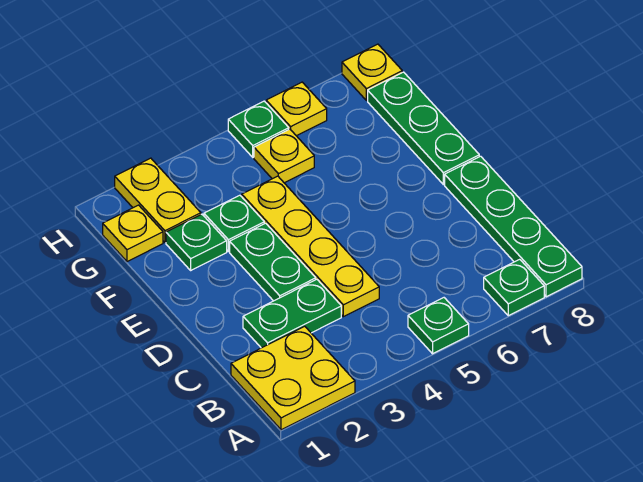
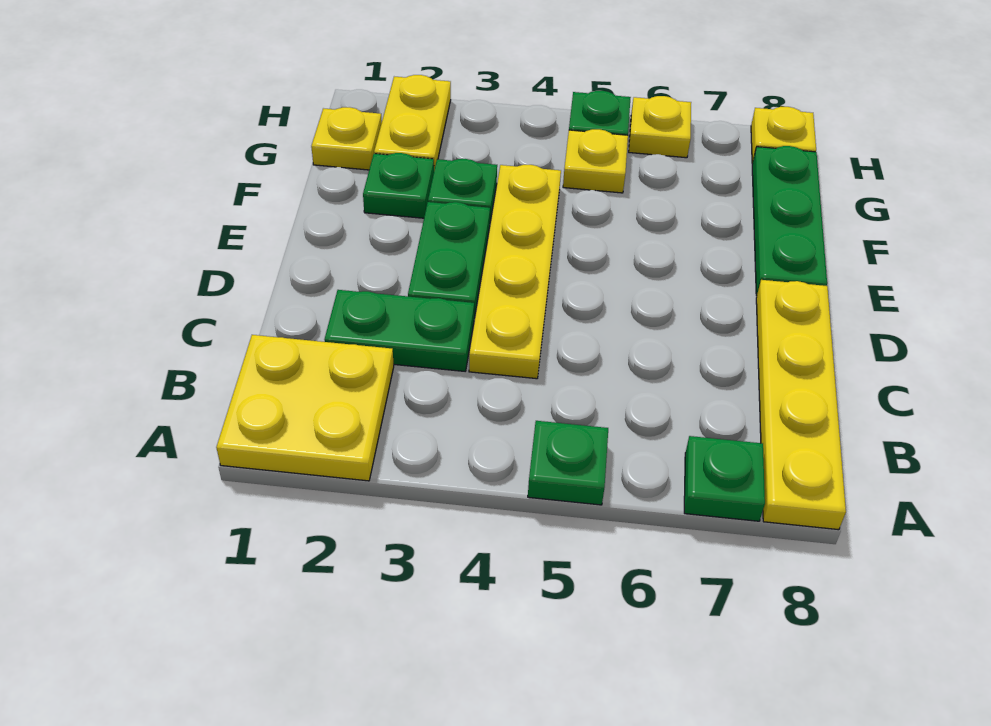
green 1x4 plate [445,156,582,297] -> yellow 1x4 plate [756,280,846,530]

